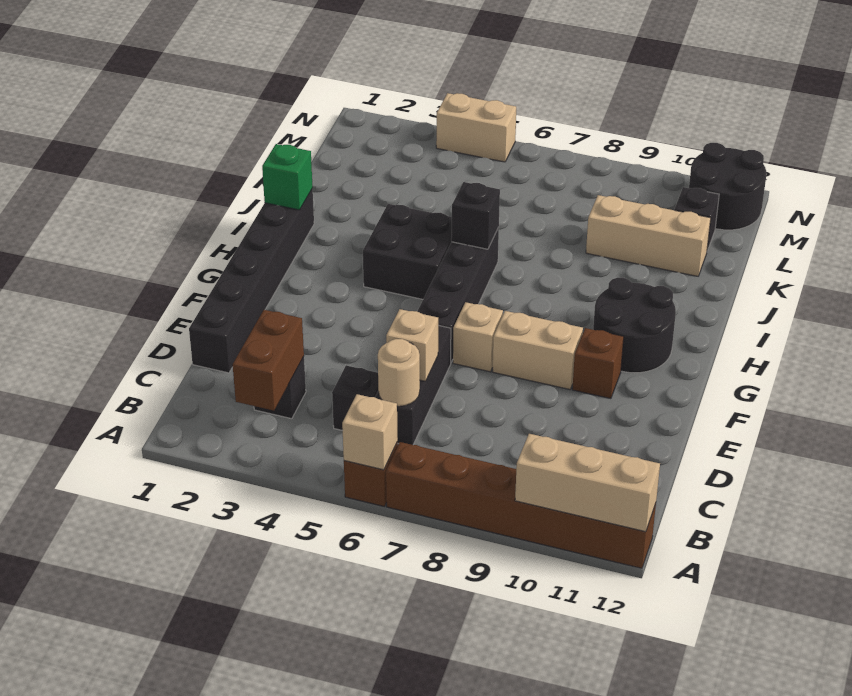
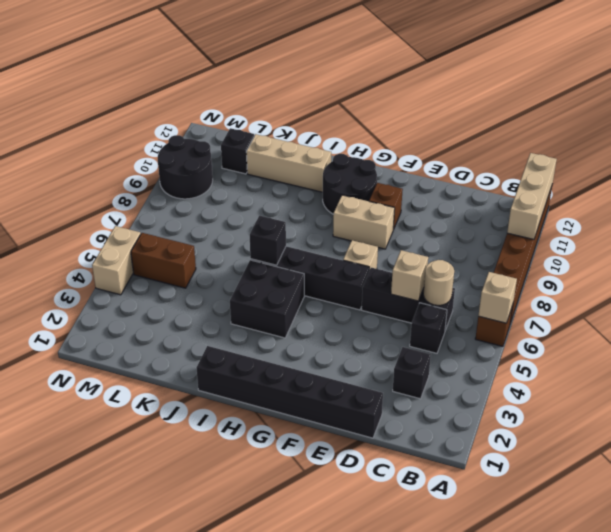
brown 1x2 brick [233,310,304,411] -> brown 1x2 brick moved to [131,233,196,288]
tan 1x2 brick [492,311,583,389] -> tan 1x2 brick turned to [333,195,395,249]
green 1x1 brick [262,144,313,210] -> none
tan 1x3 brick [586,195,711,276] -> tan 1x3 brick turned to [246,134,331,192]
black 2x2 round brick [689,143,767,230] -> black 2x2 round brick moved to [158,135,213,199]

